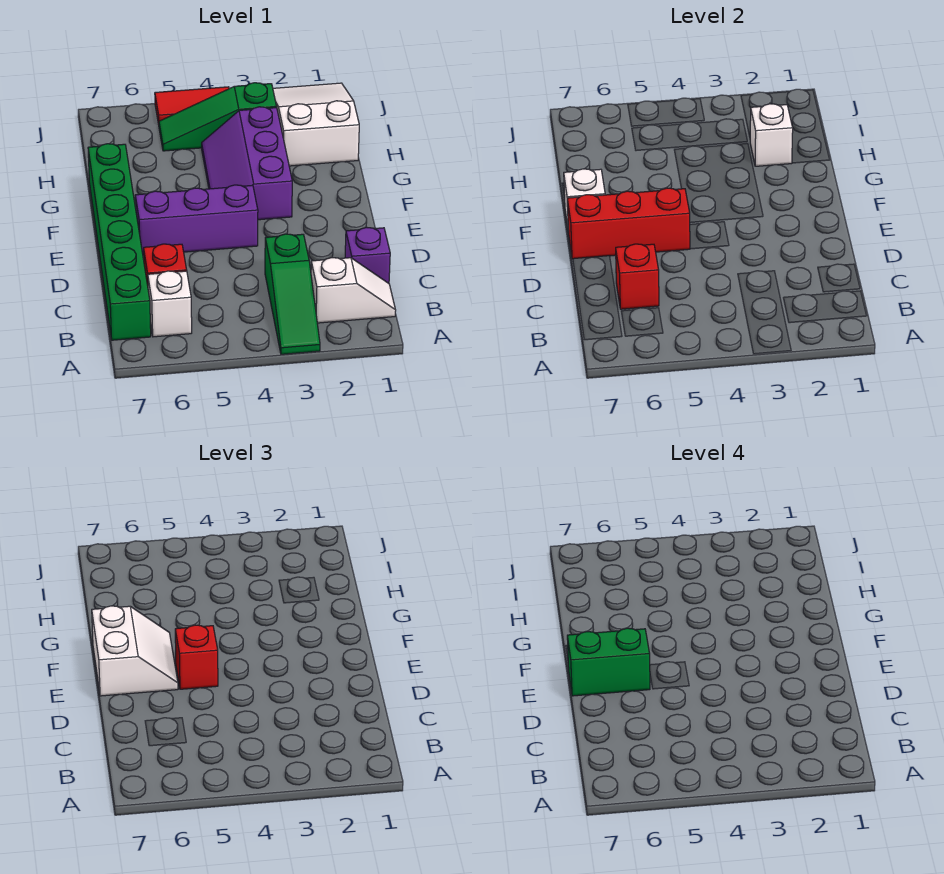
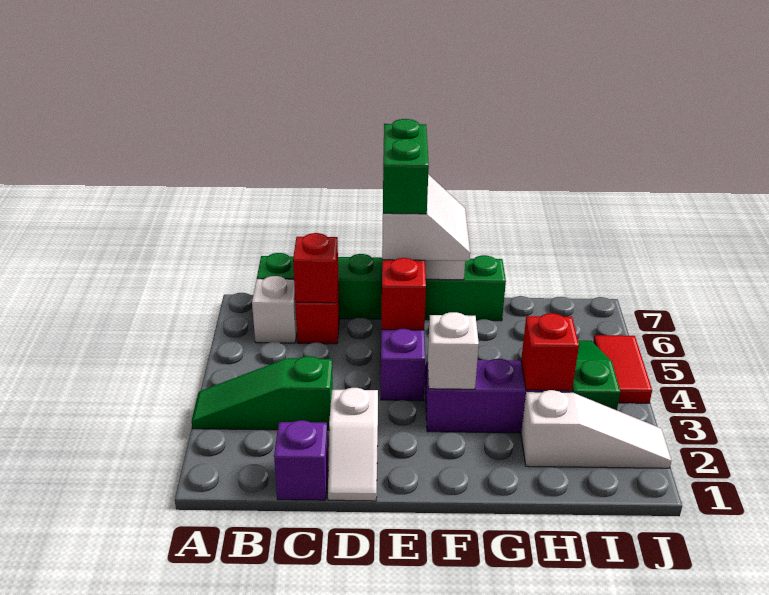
white 1x2 slope [311,258,396,323] -> white 1x2 slope moved to [328,388,378,501]
red 1x1 brick [175,625,218,689] -> red 1x1 brick moved to [521,313,579,391]
white 2x2 slope [92,606,178,696] -> white 2x2 slope turned to [382,174,470,261]
white 2x3 slope [273,83,359,166] -> white 1x3 slope [521,390,672,468]
white 1x1 brick [750,104,793,166] -> white 1x1 brick moved to [428,312,479,389]

